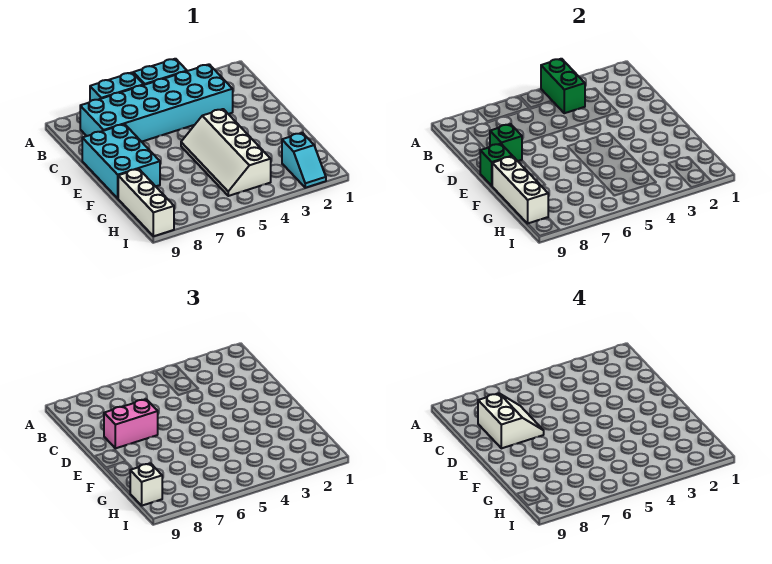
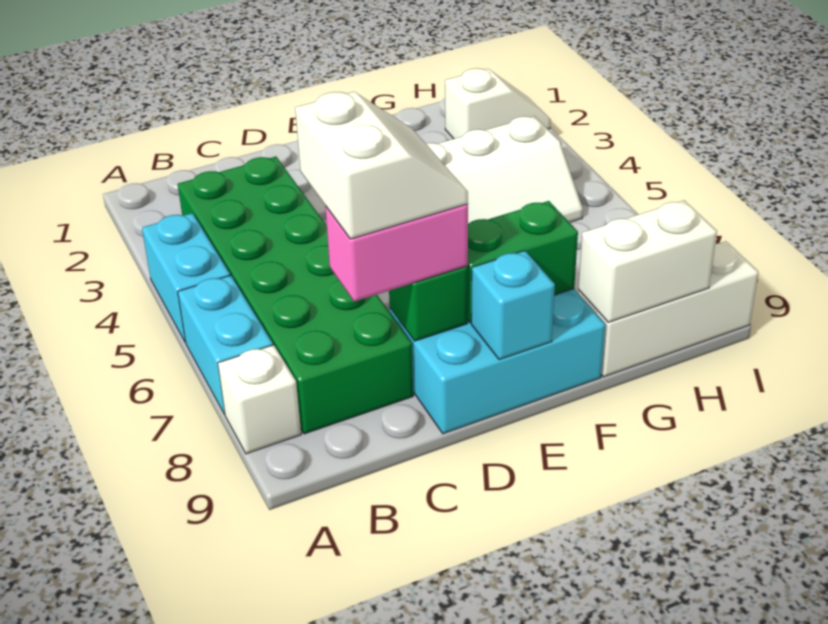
green 1x2 brick [541,59,585,113] -> green 1x2 brick moved to [467,201,578,323]
cyan 2x6 brick [80,64,233,142] -> green 2x6 brick [178,157,413,434]
white 2x2 slope [478,393,544,448] -> white 2x2 slope turned to [295,92,468,239]
pink 1x2 brick [104,399,158,448] -> pink 1x2 brick turned to [325,204,468,302]
green 1x1 brick [480,144,512,186] -> cyan 1x1 brick [471,251,555,360]
white 1x3 brick [492,156,548,223] -> white 1x2 brick [578,200,717,322]
cyan 1x2 slope [282,133,326,188] -> white 1x2 slope [445,68,551,139]
white 1x1 brick [130,463,162,506] -> white 1x1 brick moved to [218,345,301,454]

